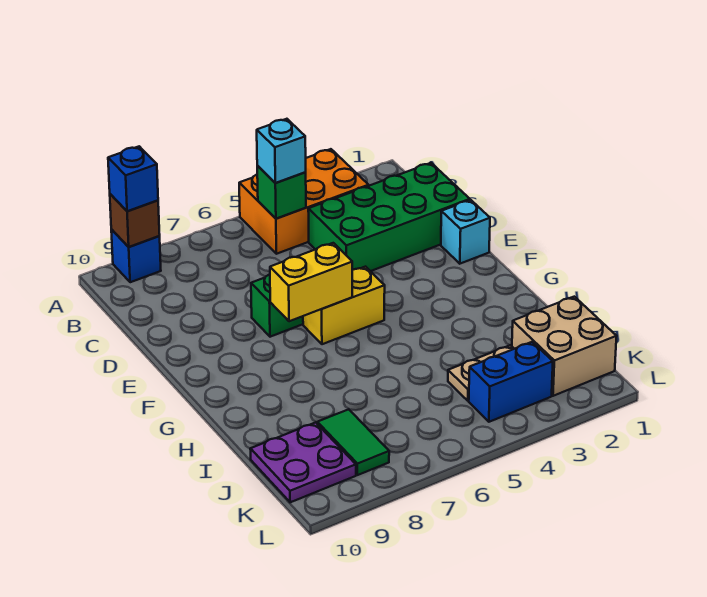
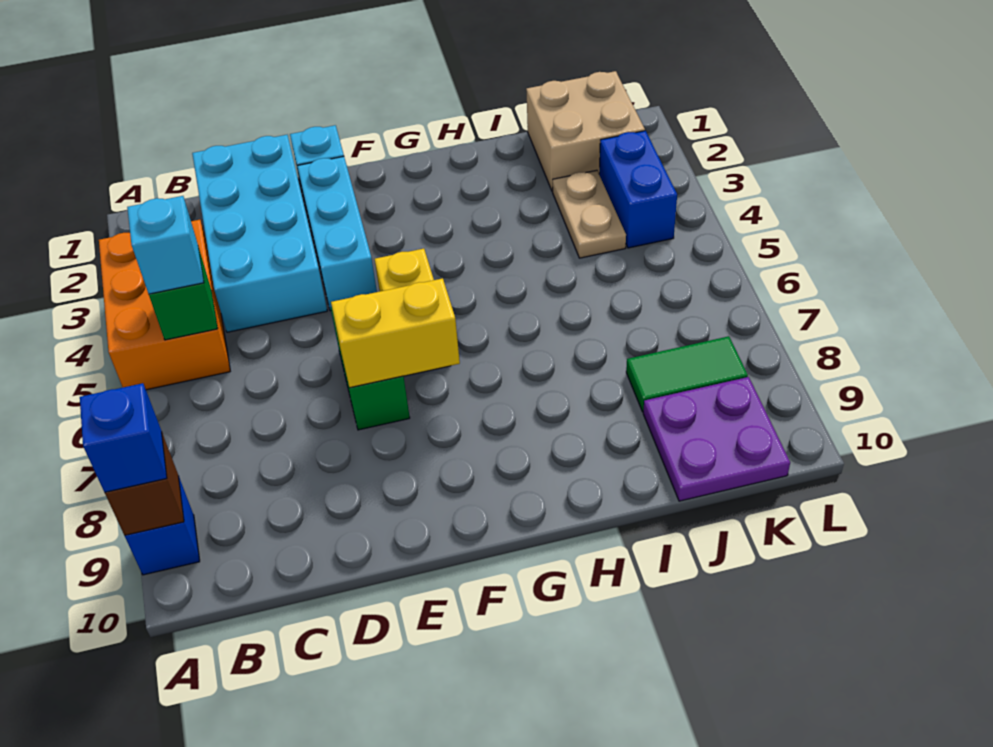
green 2x4 brick [308,163,470,271] -> cyan 2x4 brick [192,135,327,332]
none -> cyan 1x3 brick [297,156,377,311]
yellow 1x2 brick [270,243,352,321] -> yellow 1x2 brick turned to [331,278,460,388]

